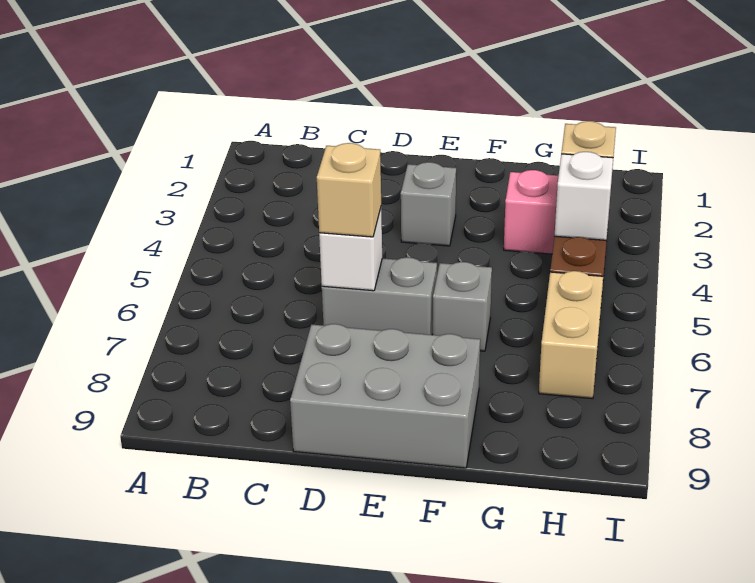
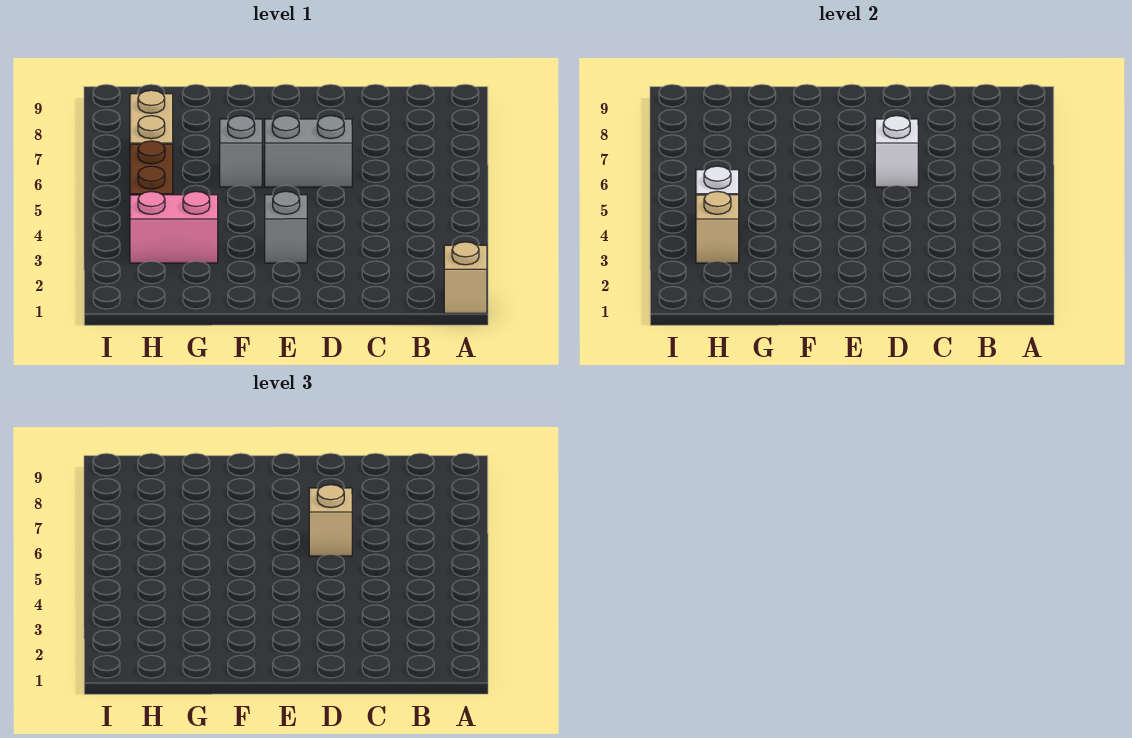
none -> tan 1x1 brick [444,242,487,313]
grey 2x3 brick [290,324,480,468] -> none

